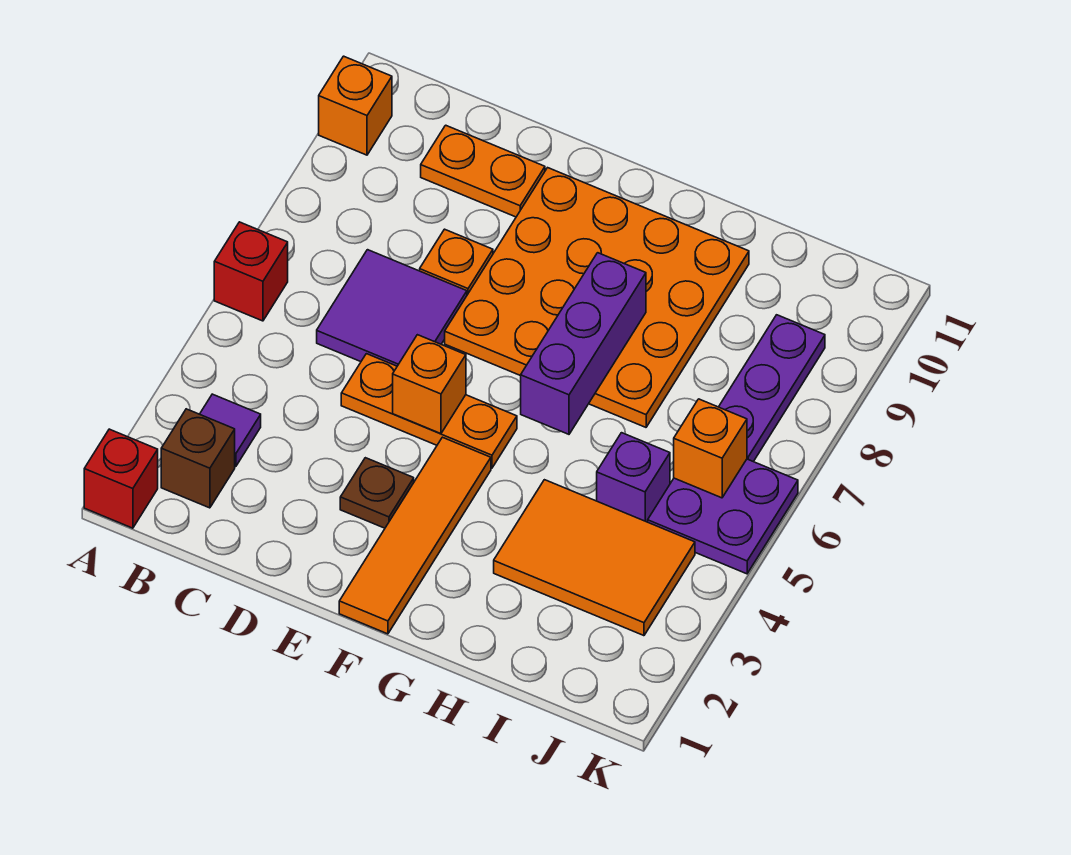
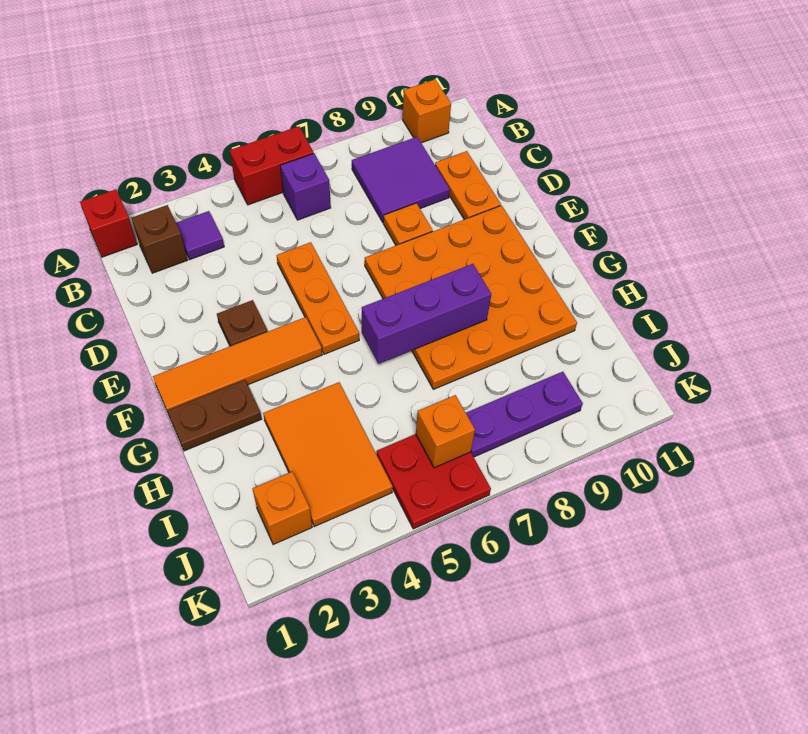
red 1x1 brick [214,222,288,321] -> red 1x2 brick [230,126,314,205]
purple 2x2 tile [317,250,467,366] -> purple 2x2 tile moved to [352,137,450,222]
orange 1x1 brick [393,335,466,434] -> orange 1x1 brick moved to [252,471,312,545]
none -> brown 1x2 plate [167,380,262,451]
purple 1x1 brick [597,433,670,522] -> purple 1x1 brick moved to [280,154,331,220]
purple 2x2 plate [648,459,798,574] -> red 2x2 plate [377,434,491,529]

